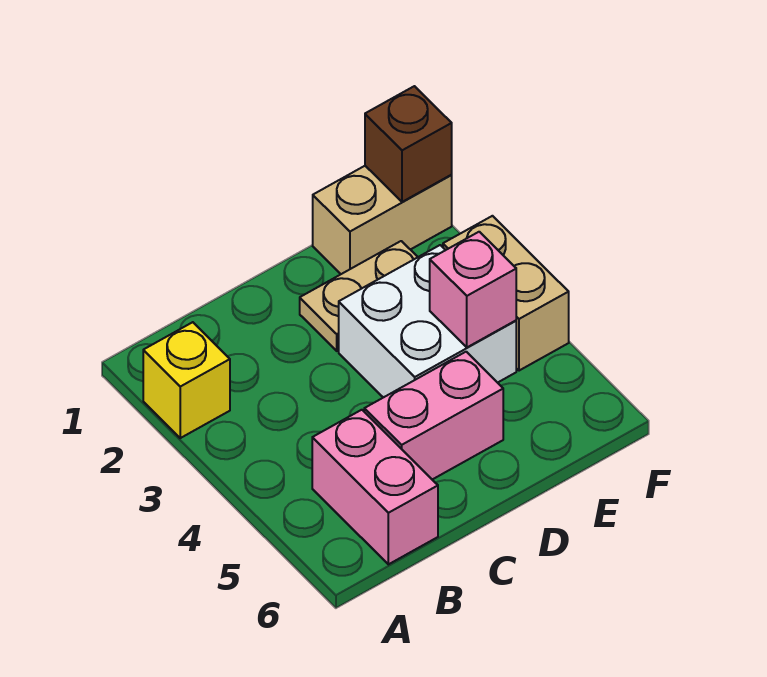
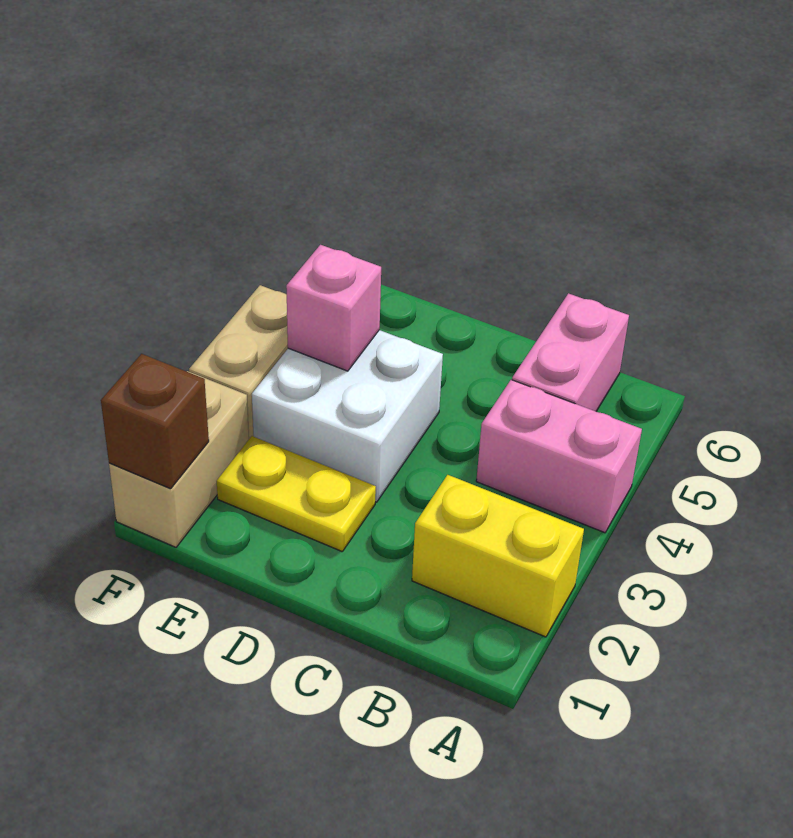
yellow 1x1 brick [143,322,230,438] -> yellow 1x2 brick [412,475,584,637]
pink 1x2 brick [364,352,503,480] -> pink 1x2 brick moved to [476,380,642,533]
tan 1x2 plate [300,241,418,351] -> yellow 1x2 plate [217,436,376,551]
tan 1x2 brick [313,166,452,274] -> tan 1x2 brick turned to [109,371,249,547]

